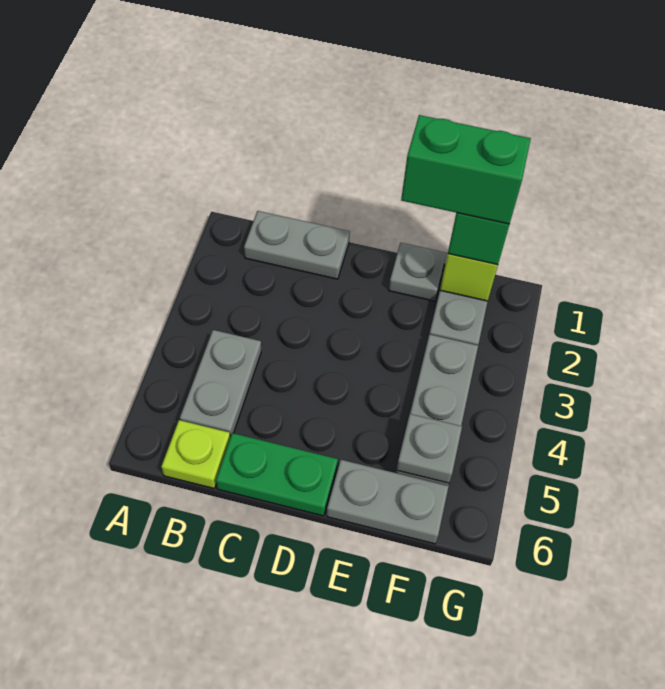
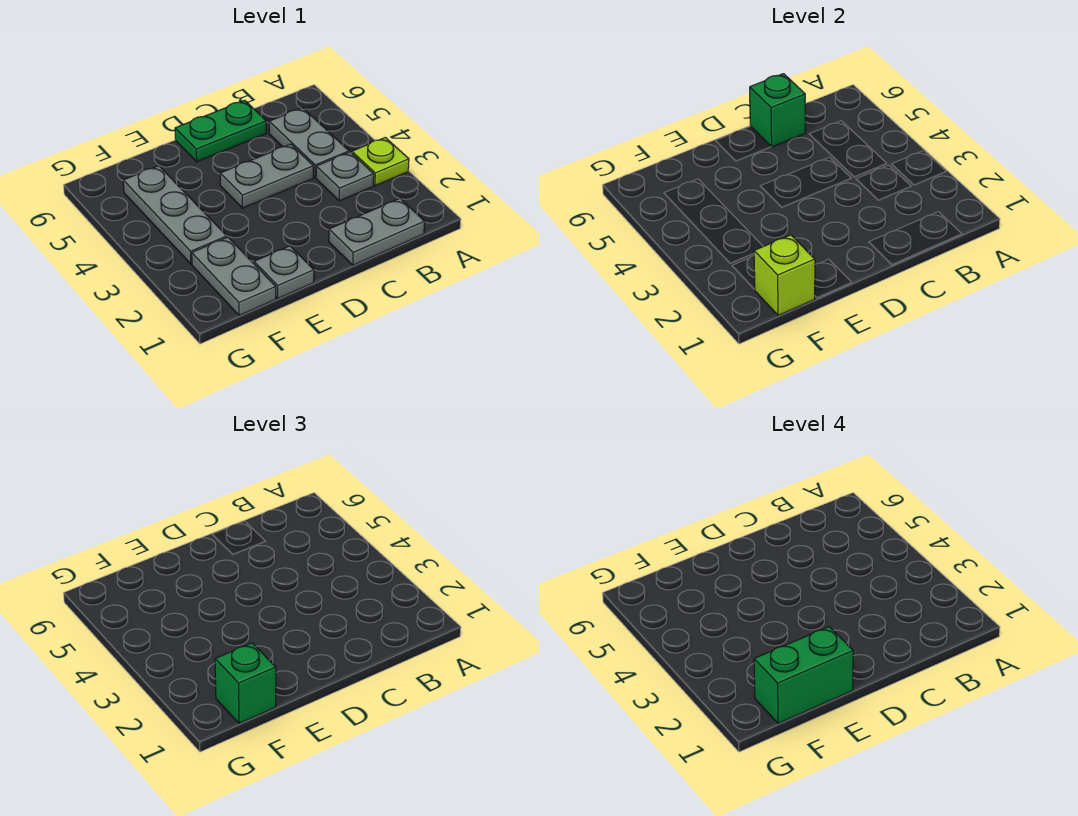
lime 1x1 plate [161,420,230,489] -> lime 1x1 plate moved to [352,138,409,186]
none -> green 1x1 brick [750,74,805,147]
grey 1x2 plate [327,460,449,544] -> grey 1x2 plate moved to [220,144,313,208]
grey 1x1 plate [396,414,462,483] -> grey 1x1 plate moved to [316,152,374,201]

